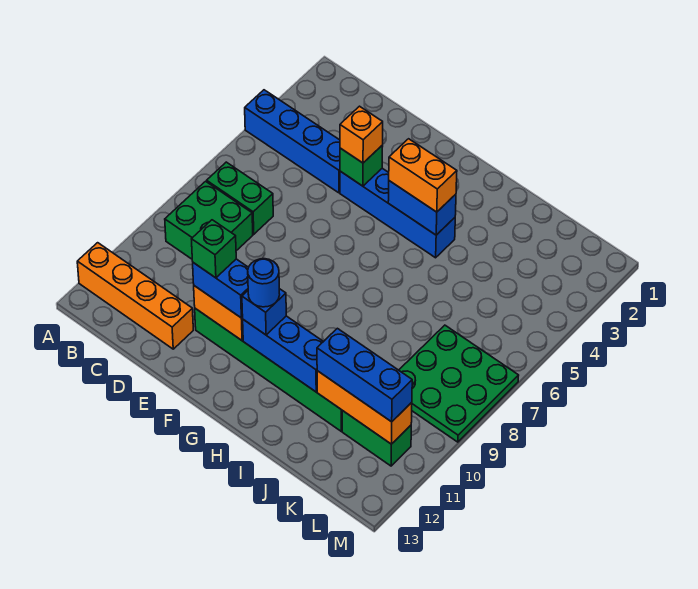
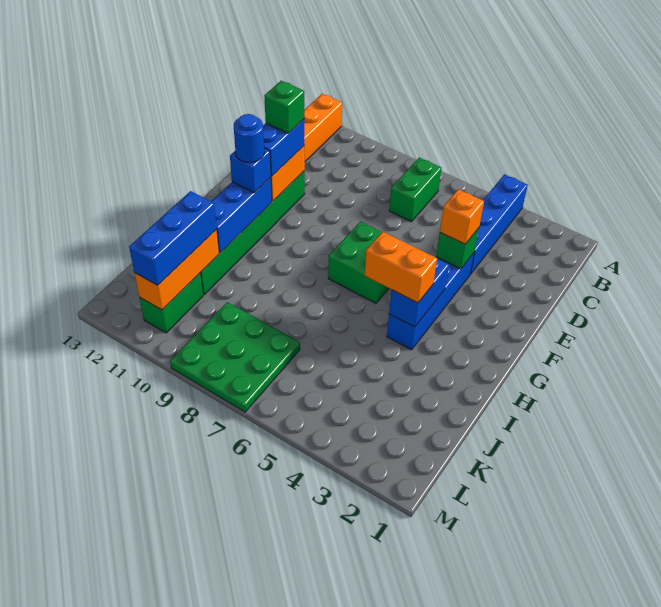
green 2x2 brick [165,181,253,259] -> green 2x2 brick moved to [328,221,389,303]
orange 1x2 brick [389,139,457,212] -> orange 1x2 brick turned to [364,232,437,303]

